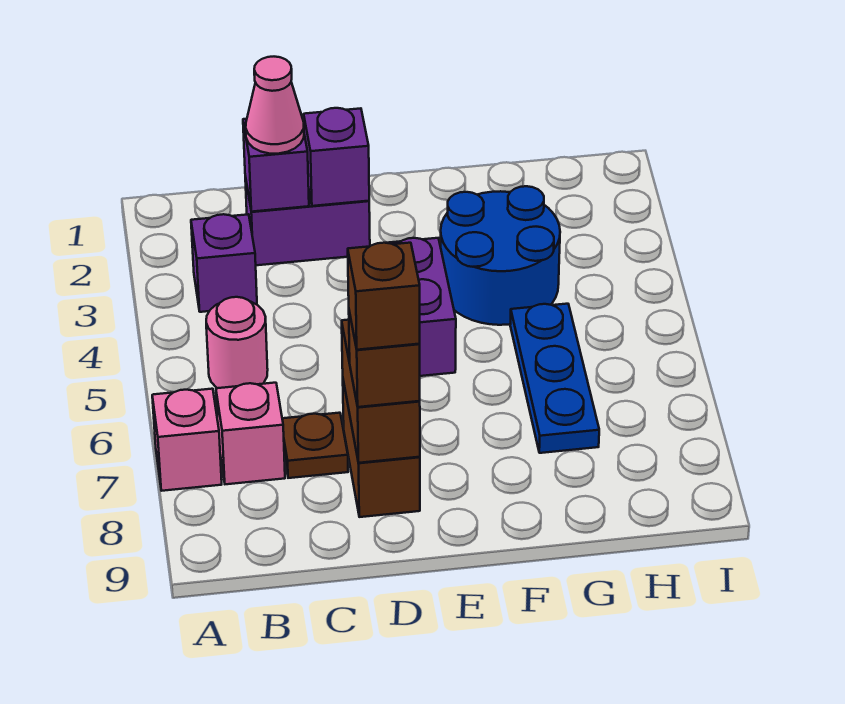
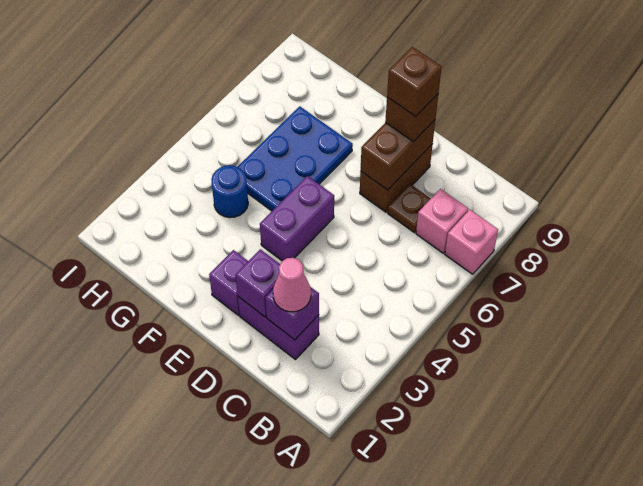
purple 1x1 brick [191,214,257,312] -> purple 1x1 brick moved to [209,250,248,315]
pink 1x1 round brick [206,297,268,388] -> none
blue 2x2 round brick [441,186,560,325] -> blue 1x1 round brick [211,165,248,218]
blue 1x3 plate [510,304,599,453] -> blue 2x3 plate [238,106,353,211]

